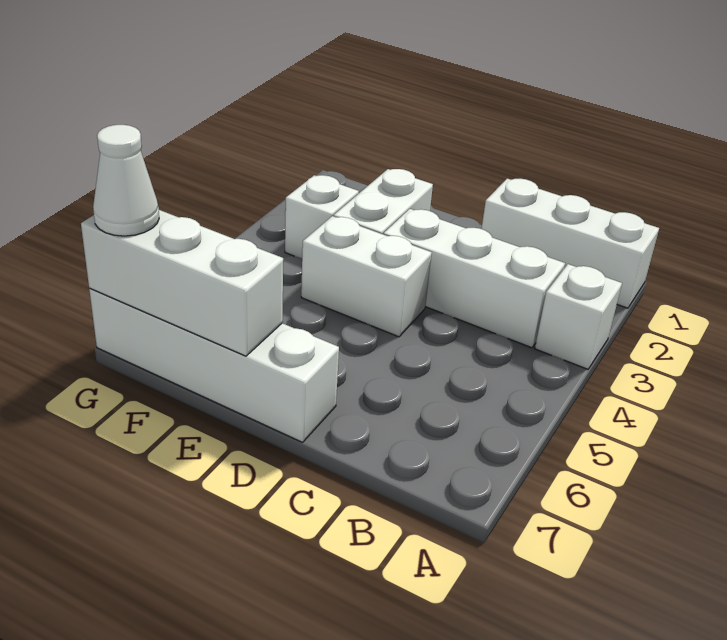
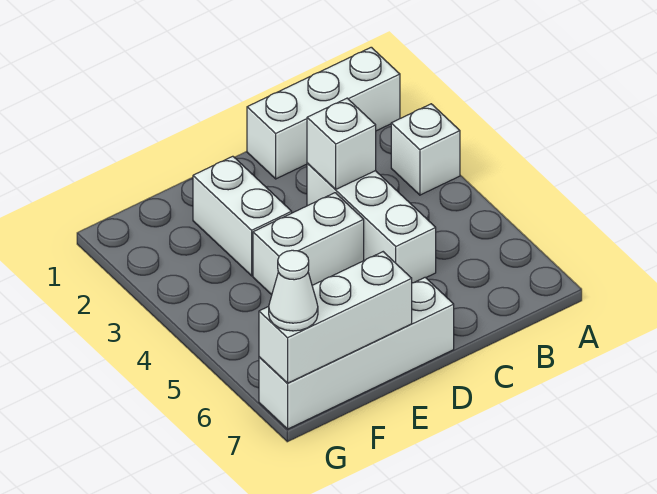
white 1x3 brick [383,209,565,348] -> white 1x3 brick turned to [307,163,436,283]
white 1x1 brick [285,175,359,258] -> white 1x1 brick moved to [307,98,376,190]

